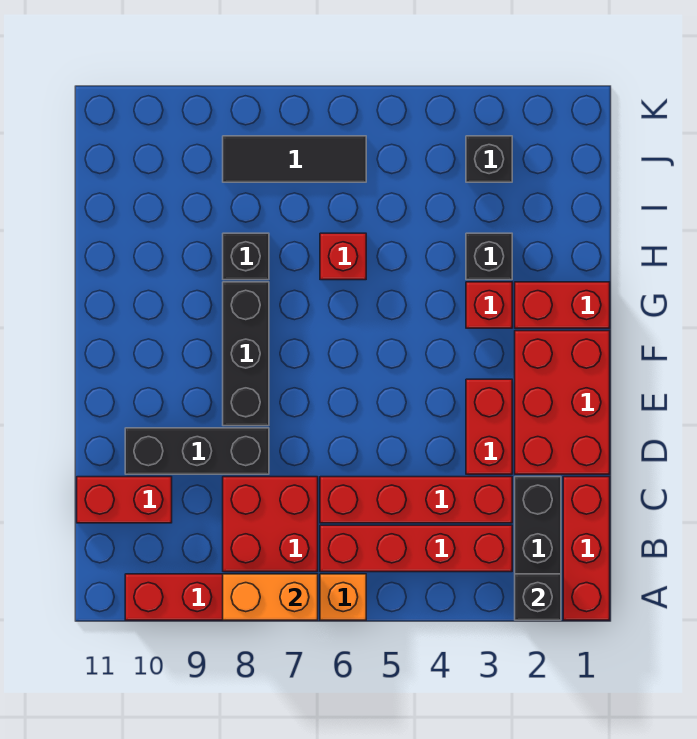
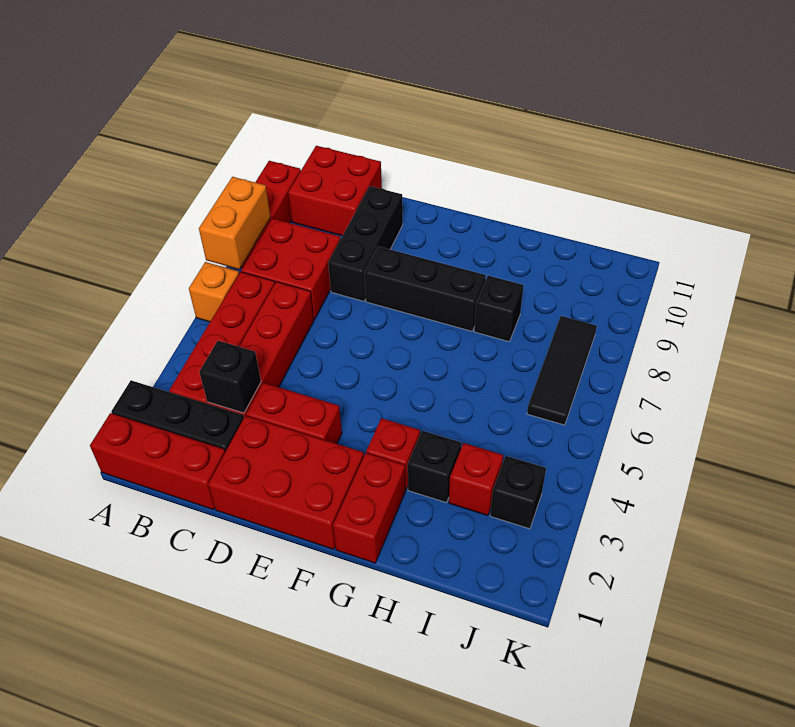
black 1x1 brick [515,574,561,620] -> black 1x1 brick moved to [199,341,261,413]
red 1x2 brick [77,477,172,523] -> red 2x2 brick [288,146,382,236]
red 1x1 brick [320,233,366,280] -> red 1x1 brick moved to [449,443,503,516]

